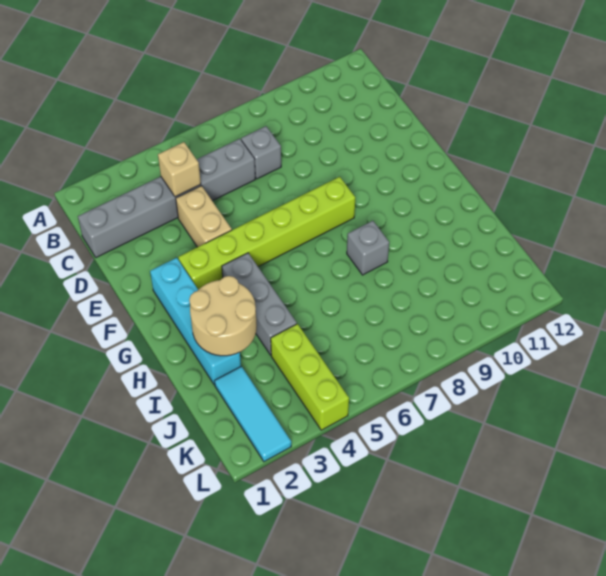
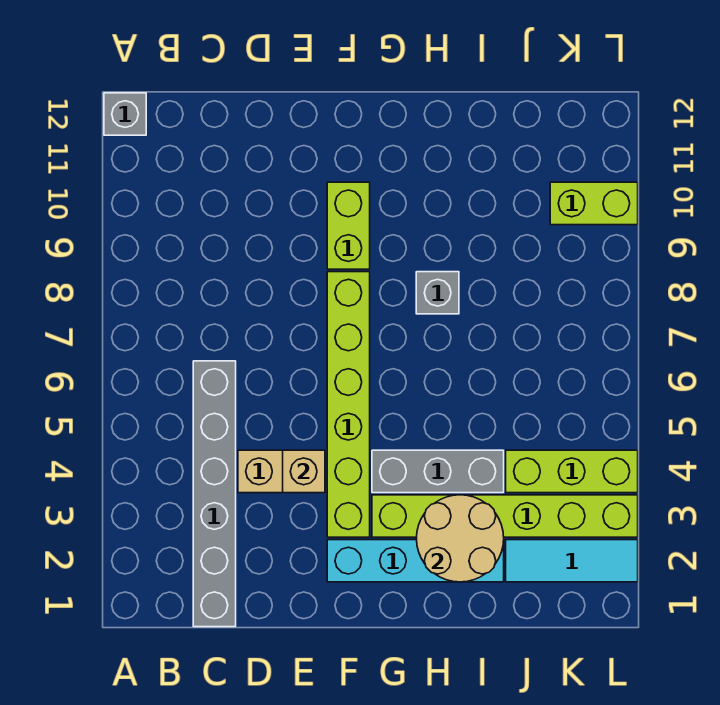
tan 1x1 brick [158,142,201,197] -> tan 1x1 brick moved to [283,450,325,493]
grey 1x1 brick [241,126,281,179] -> grey 1x1 brick moved to [104,93,146,135]
none -> lime 1x2 brick [327,182,370,269]
none -> lime 1x6 brick [372,495,638,537]
none -> lime 1x2 brick [550,182,638,225]

